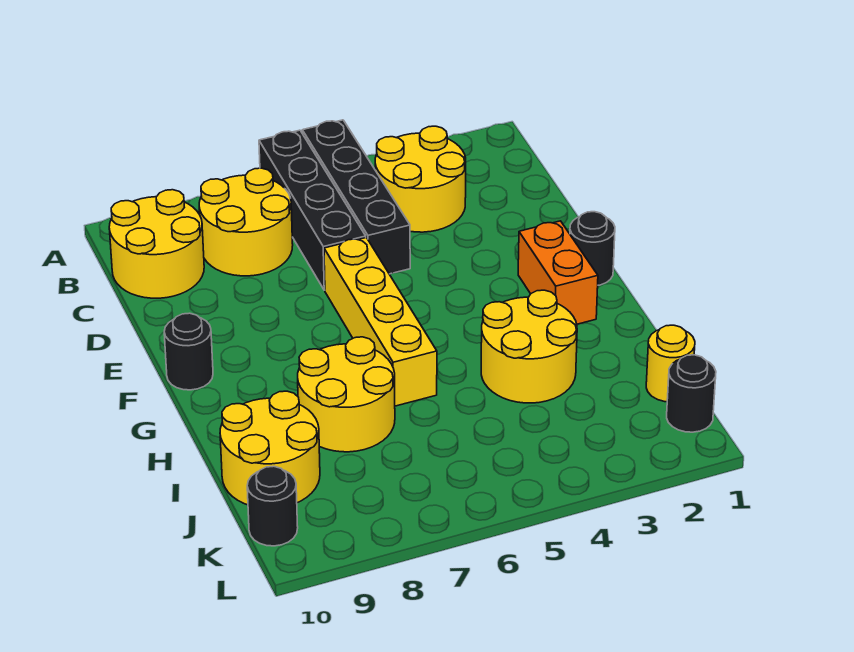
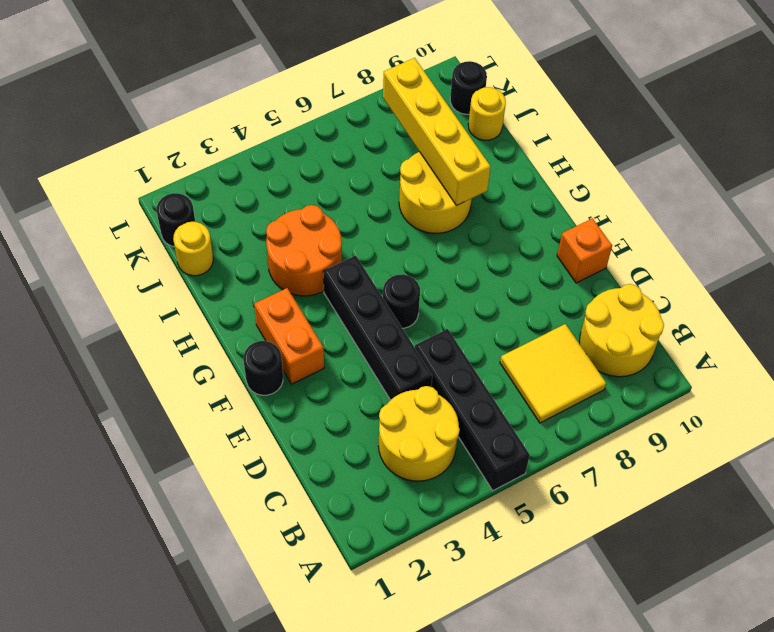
black 1x4 brick [259,130,366,290] -> black 1x4 brick moved to [323,255,432,400]
yellow 2x2 round brick [199,168,293,276] -> yellow 2x2 tile [500,324,606,423]
yellow 1x4 brick [324,238,437,406] -> yellow 1x4 brick moved to [383,58,491,206]
none -> orange 1x1 brick [557,218,612,283]
black 1x1 round brick [164,313,213,390] -> black 1x1 round brick moved to [383,274,420,328]
yellow 2x2 round brick [481,290,577,403] -> orange 2x2 round brick [266,205,342,296]
yellow 2x2 round brick [220,391,320,505] -> yellow 1x1 round brick [468,87,506,140]

